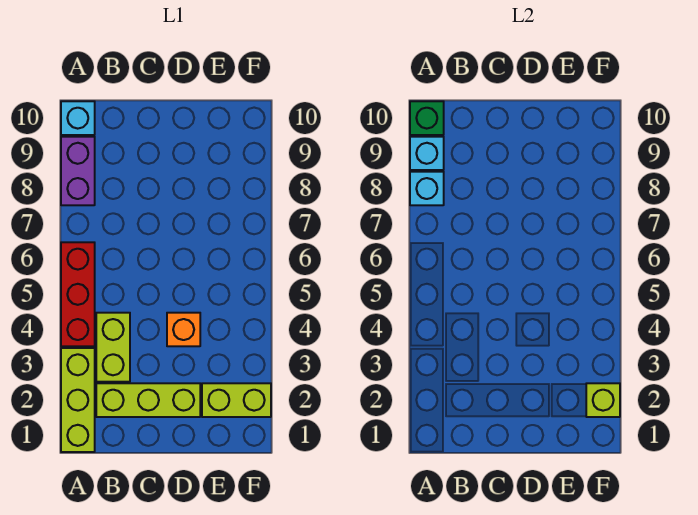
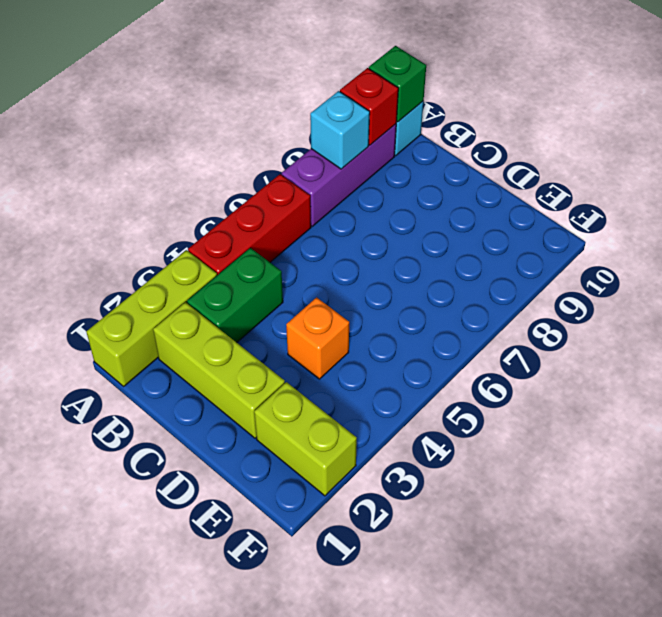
purple 1x2 brick [61,137,95,205] -> purple 1x3 brick [282,124,396,226]
cyan 1x1 brick [410,137,444,170] -> red 1x1 brick [340,68,398,145]
lime 1x2 brick [96,313,130,382] -> green 1x2 brick [187,248,283,342]
lime 1x1 brick [586,383,620,417] -> none

